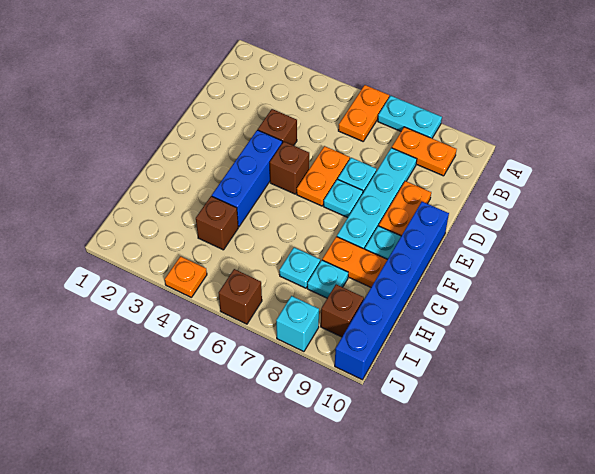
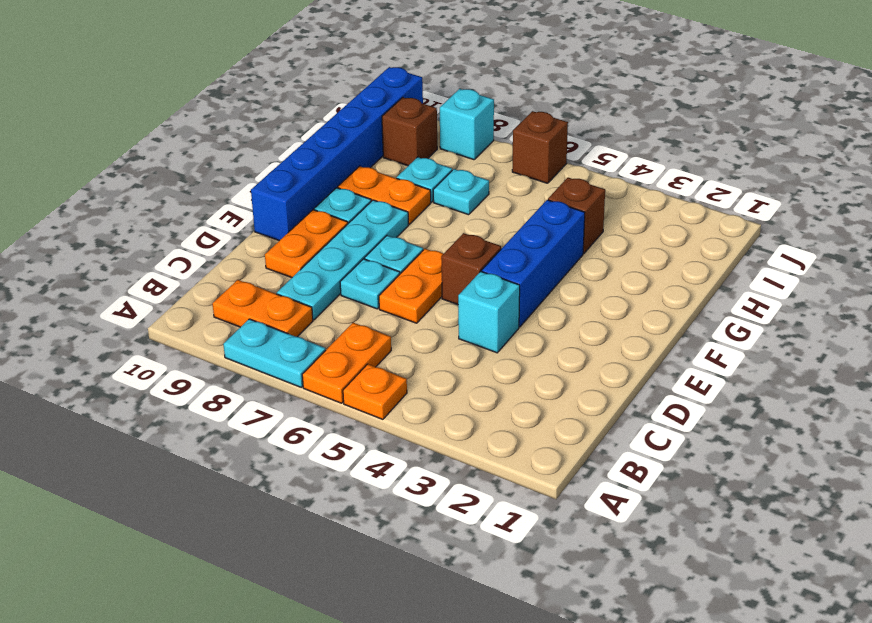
brown 1x1 brick [258,109,297,146] -> cyan 1x1 brick [458,271,520,353]
orange 1x1 plate [165,256,207,297] -> orange 1x1 plate moved to [343,364,407,419]

